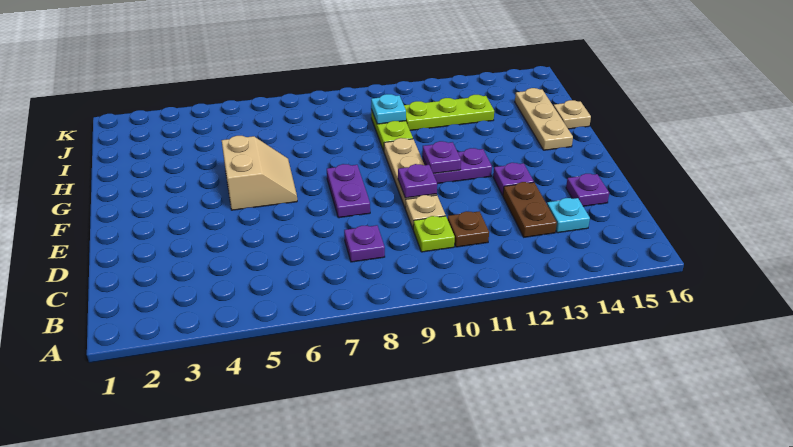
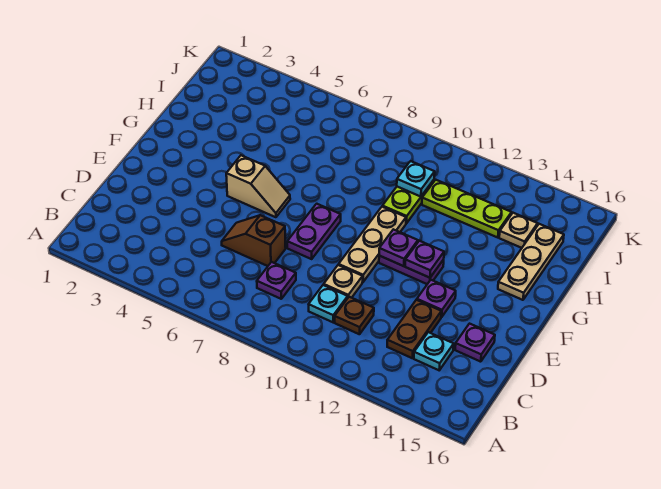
lime 1x1 plate [413,216,455,252] -> cyan 1x1 plate [309,285,348,322]
none -> brown 1x2 slope [222,215,286,266]
purple 1x1 plate [398,164,437,198] -> purple 1x1 plate moved to [405,241,444,278]
tan 2x2 slope [222,136,297,210] -> tan 1x2 slope [226,155,290,217]
tan 1x1 plate [554,100,591,129] -> tan 1x1 plate moved to [499,213,538,248]

